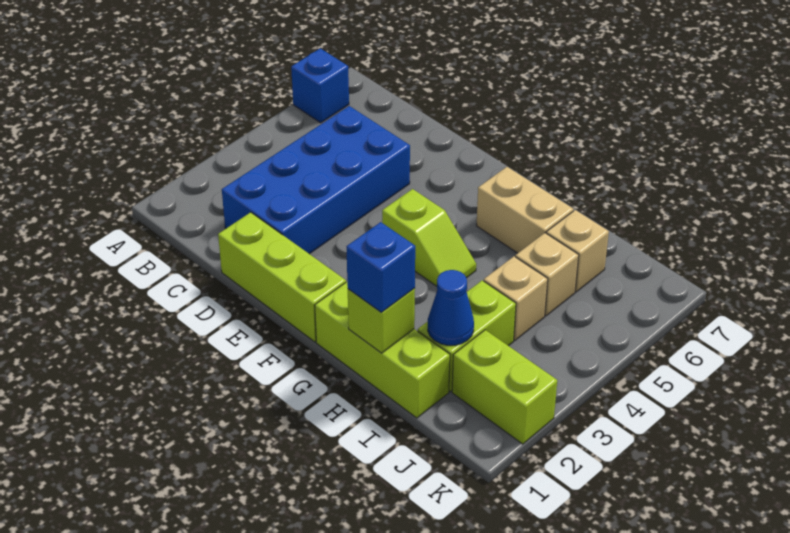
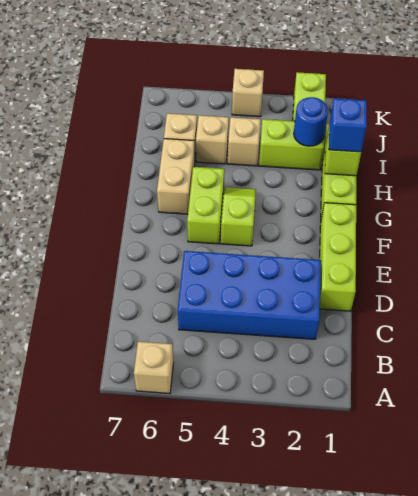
blue 1x1 brick [291,48,349,123] -> tan 1x1 brick [134,342,173,393]
none -> lime 1x2 brick [187,167,224,244]
blue 1x1 cone [428,270,474,345] -> blue 1x1 round brick [294,97,328,146]
none -> tan 1x1 brick [232,69,264,117]

